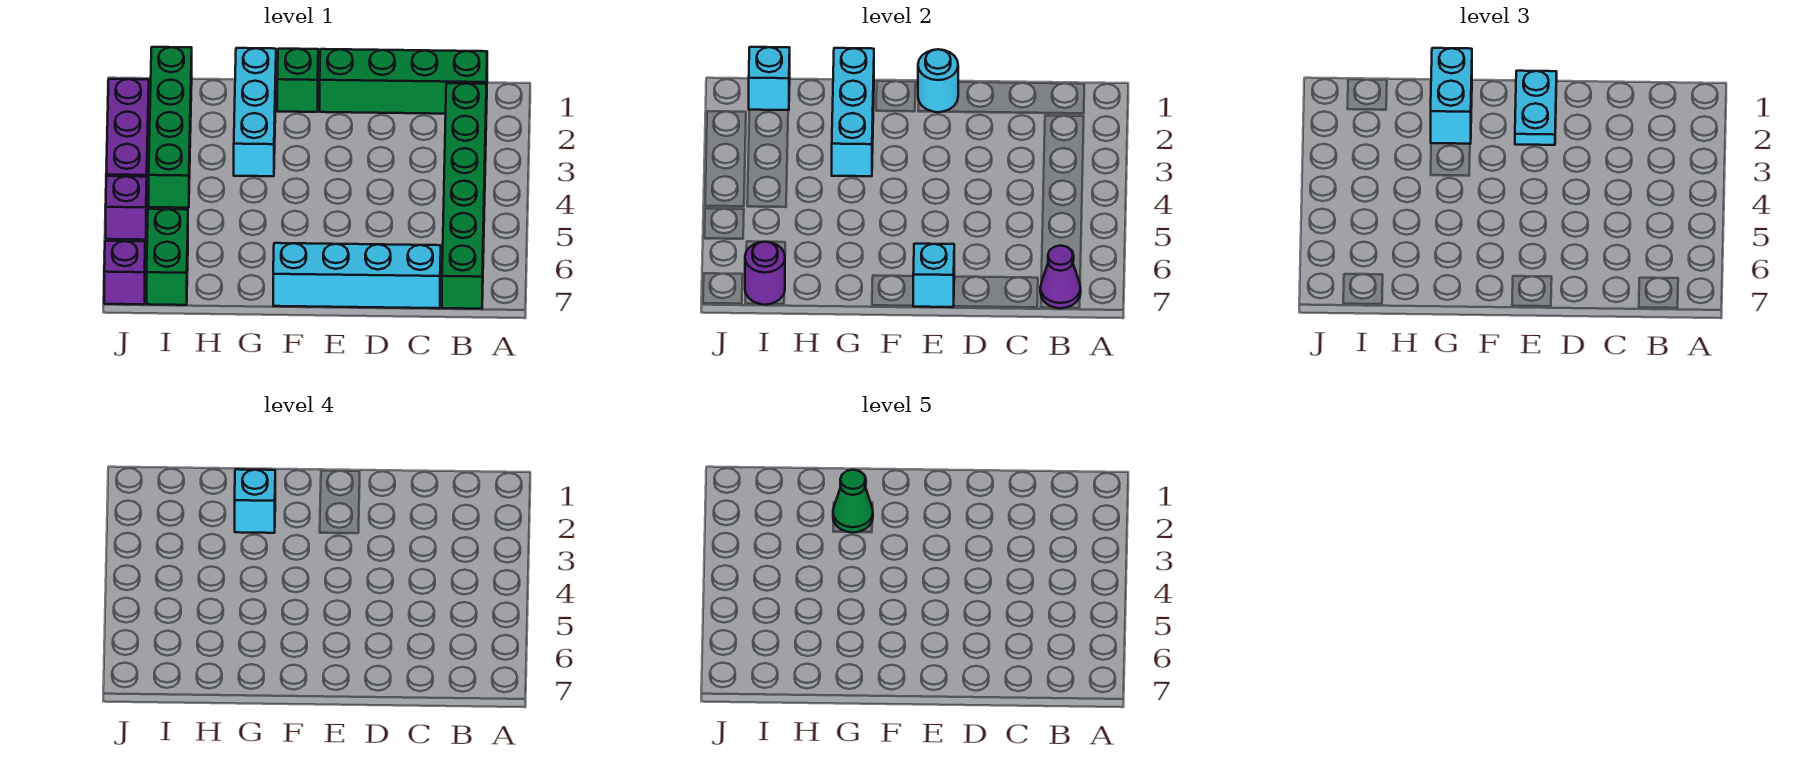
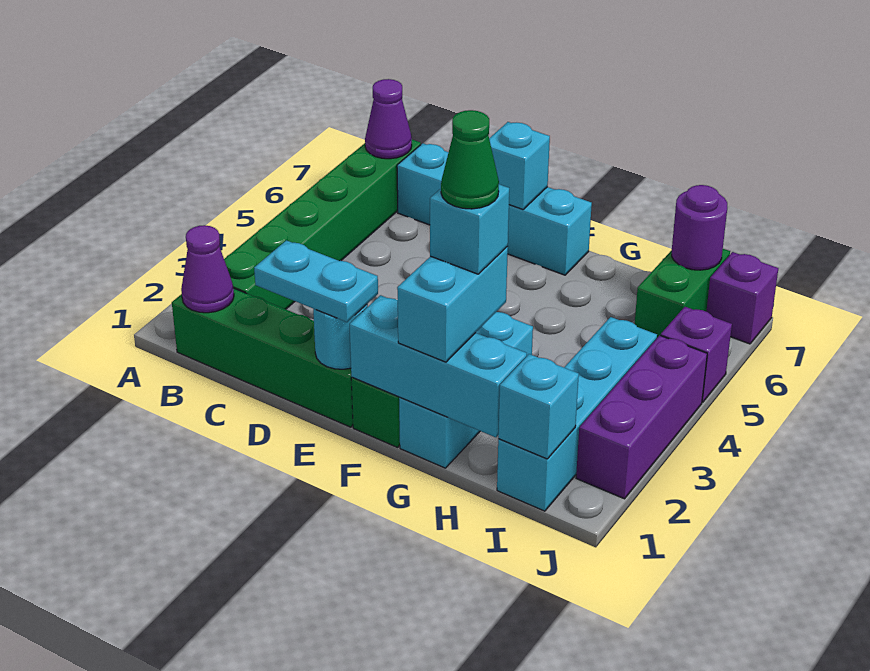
none -> purple 1x1 cone [181,225,234,313]
cyan 1x2 plate [1515,71,1557,145] -> cyan 1x2 plate turned to [254,240,378,322]
cyan 1x3 brick [832,48,874,176] -> cyan 1x3 brick turned to [350,295,527,437]
green 1x4 brick [149,47,192,208] -> cyan 1x4 brick [497,317,657,511]

